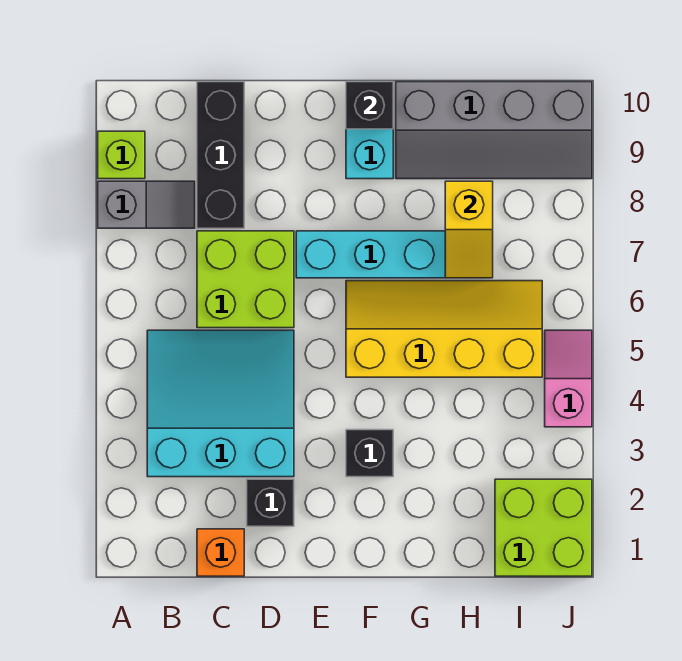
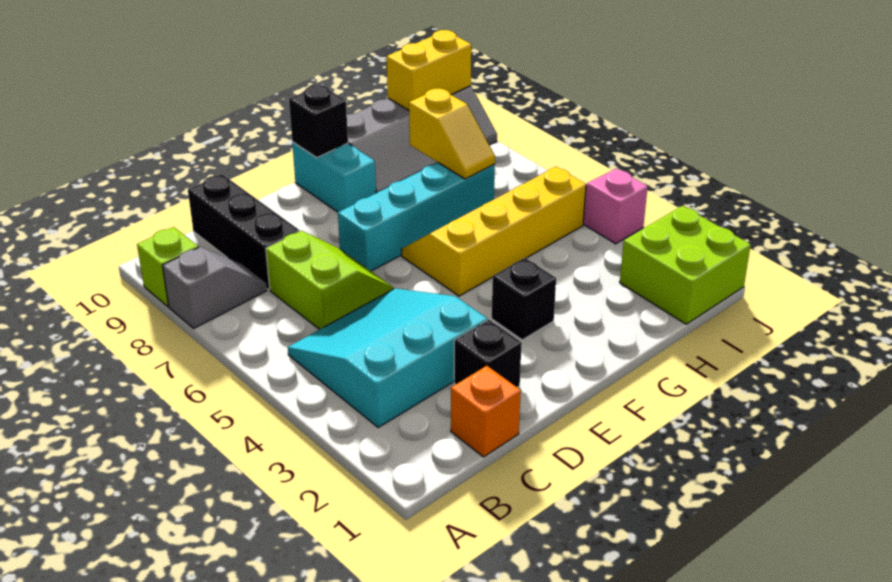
lime 2x2 brick [197,231,294,328] -> lime 2x2 slope [266,231,394,330]
none -> yellow 1x2 brick [387,30,471,110]

